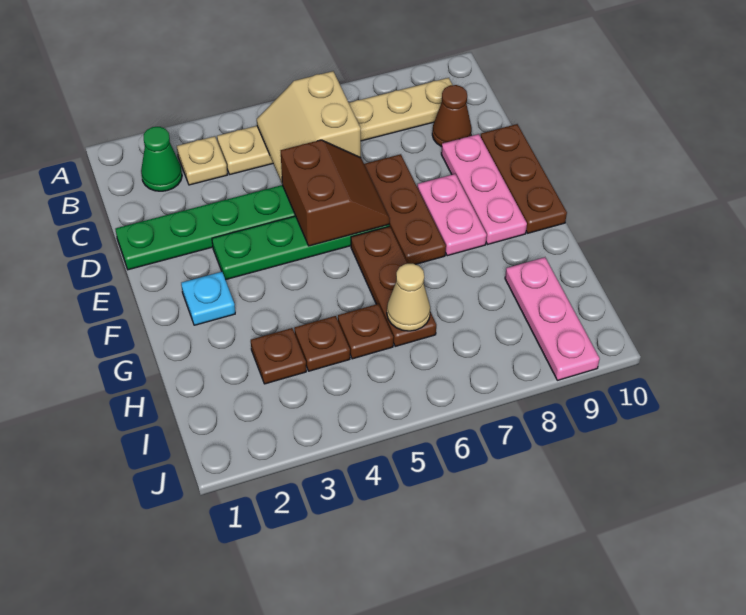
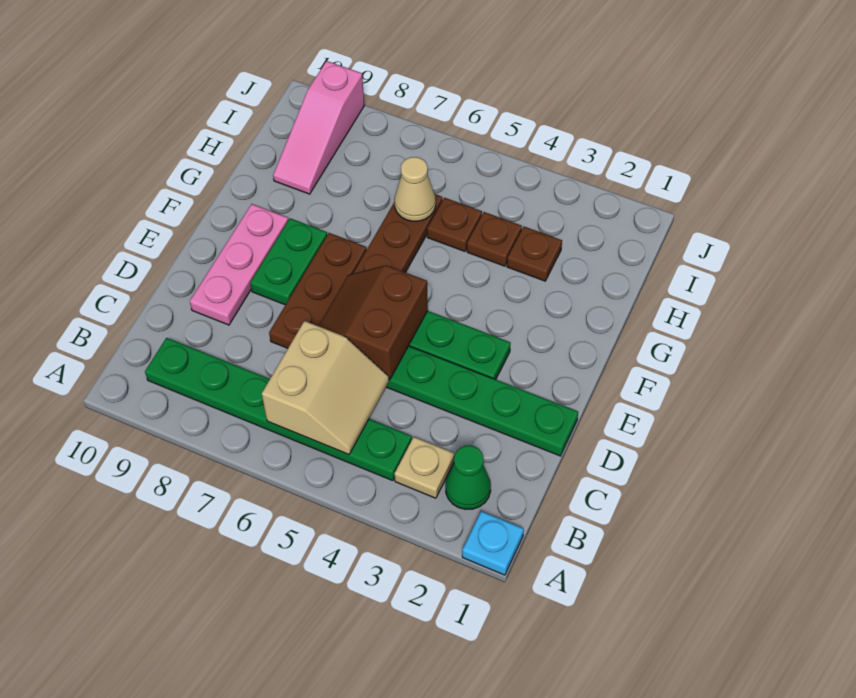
tan 1x6 plate [217,78,452,174] -> green 1x6 plate [145,338,412,481]
brown 1x1 cone [432,85,472,147] -> none
brown 1x3 plate [481,124,567,233] -> none
pink 1x2 plate [417,174,487,256] -> green 1x2 plate [250,218,327,305]
cyan 1x1 plate [181,272,235,325] -> cyan 1x1 plate moved to [462,511,524,575]
pink 1x3 plate [505,257,600,380] -> pink 1x3 slope [273,61,364,194]

